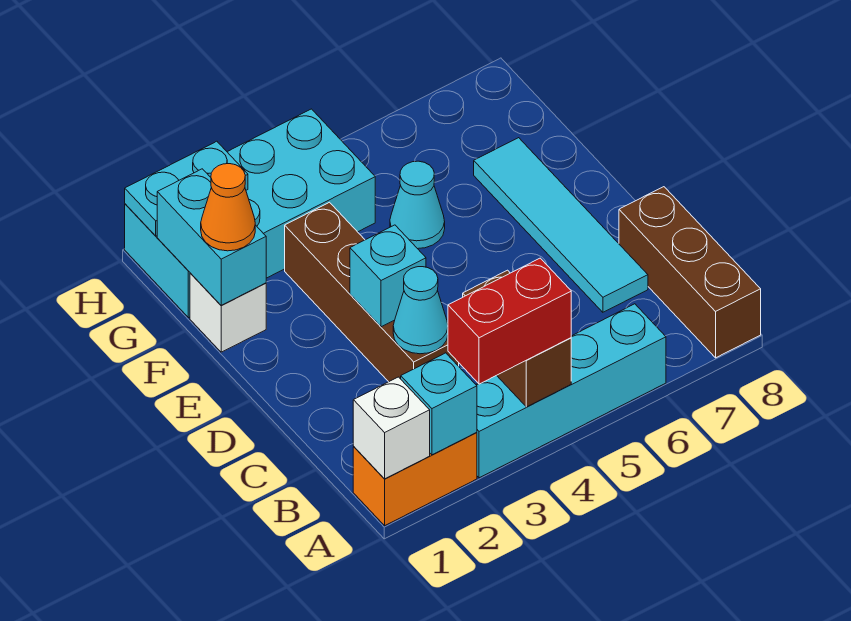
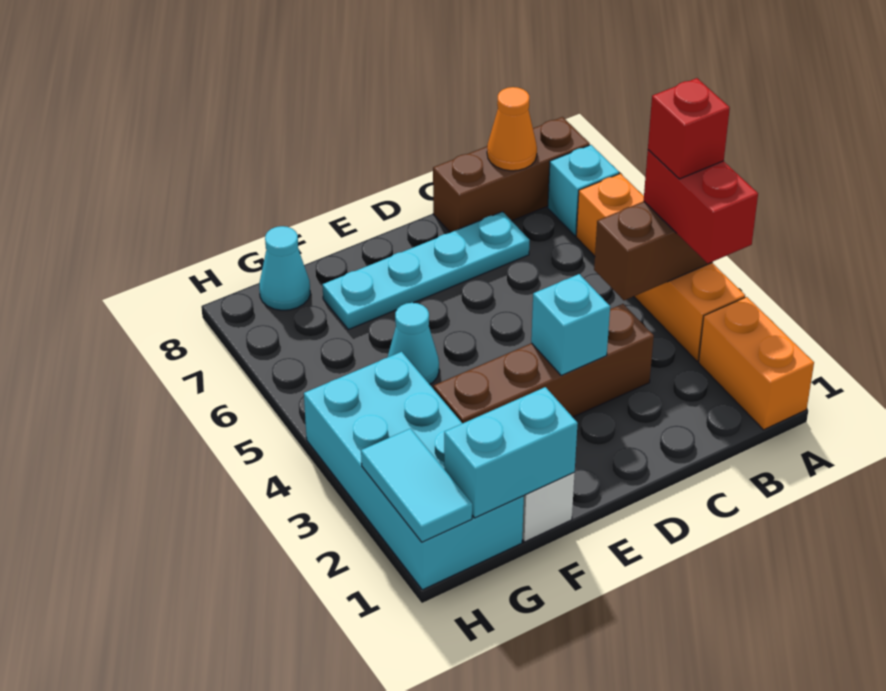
white 1x1 brick [353,377,430,479] -> none
cyan 1x1 brick [401,353,477,455] -> cyan 1x1 brick moved to [548,145,619,236]
cyan 1x4 brick [476,304,666,478] -> orange 1x4 brick [576,174,745,361]
none -> red 1x1 brick [648,78,730,179]
cyan 1x1 cone [393,267,448,354] -> cyan 1x1 cone moved to [259,226,310,310]
cyan 1x4 tile [474,138,648,312] -> cyan 1x4 plate [322,212,529,330]
orange 1x1 cone [201,164,255,251] -> orange 1x1 cone moved to [487,87,537,171]
cyan 1x2 plate [125,141,248,236] -> cyan 1x2 tile [361,429,472,542]

